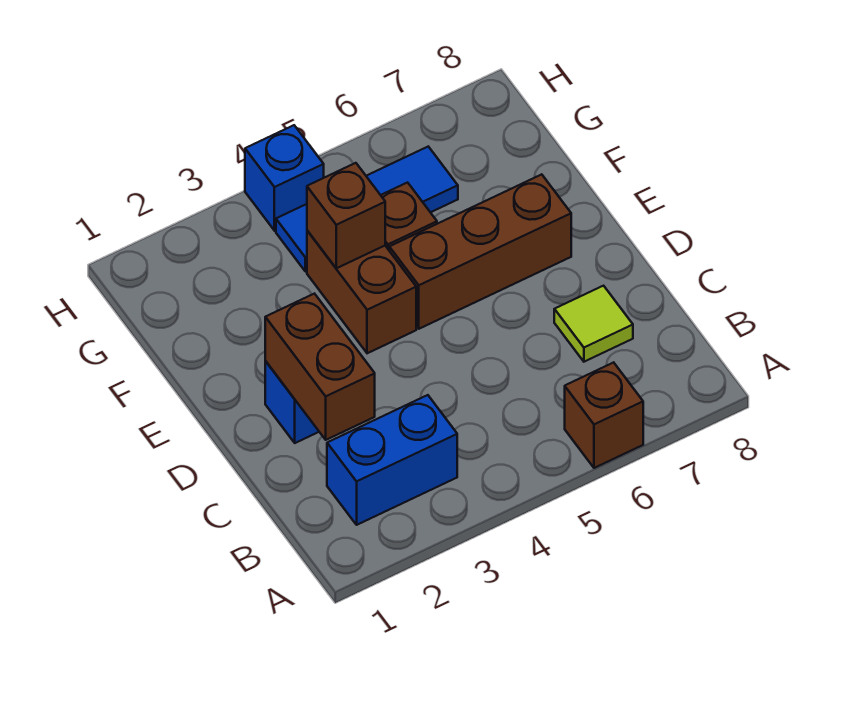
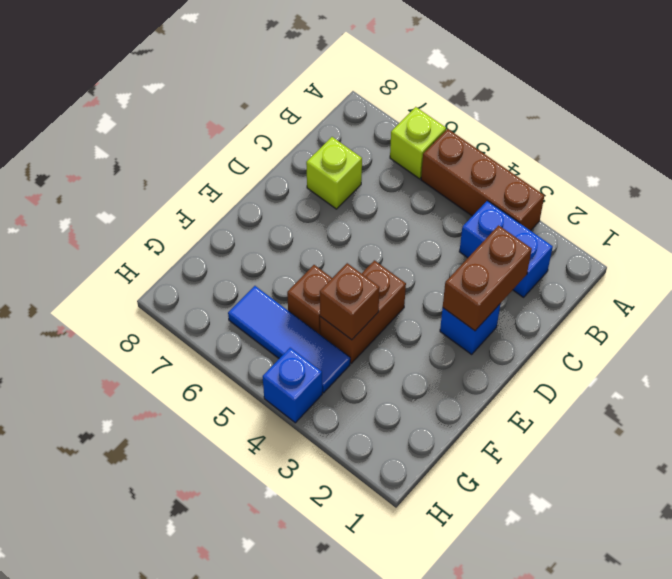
brown 1x1 brick [565,362,643,468] -> lime 1x1 brick [390,107,446,179]
lime 1x1 tile [554,286,633,362] -> lime 1x1 brick [306,137,362,209]
brown 1x3 brick [389,174,571,329] -> brown 1x3 brick moved to [421,129,544,231]

